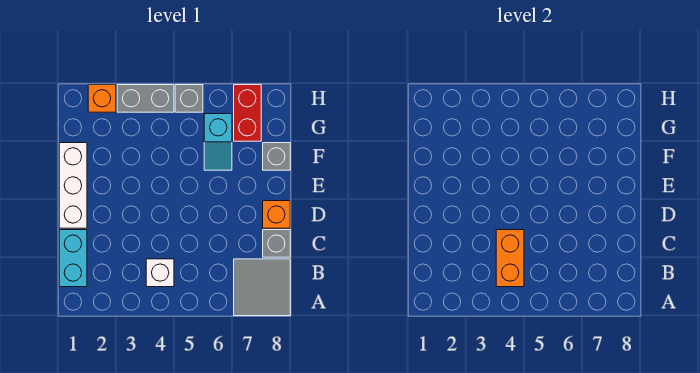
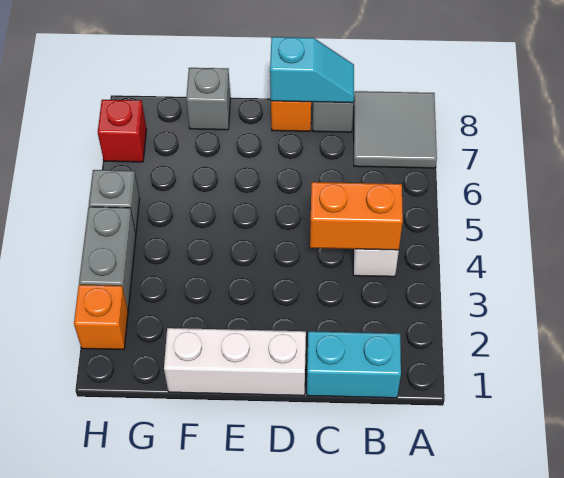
cyan 1x2 slope [204,114,232,170] -> cyan 1x2 slope moved to [270,37,354,103]
red 1x2 brick [234,85,261,141] -> red 1x1 brick [98,100,147,162]

